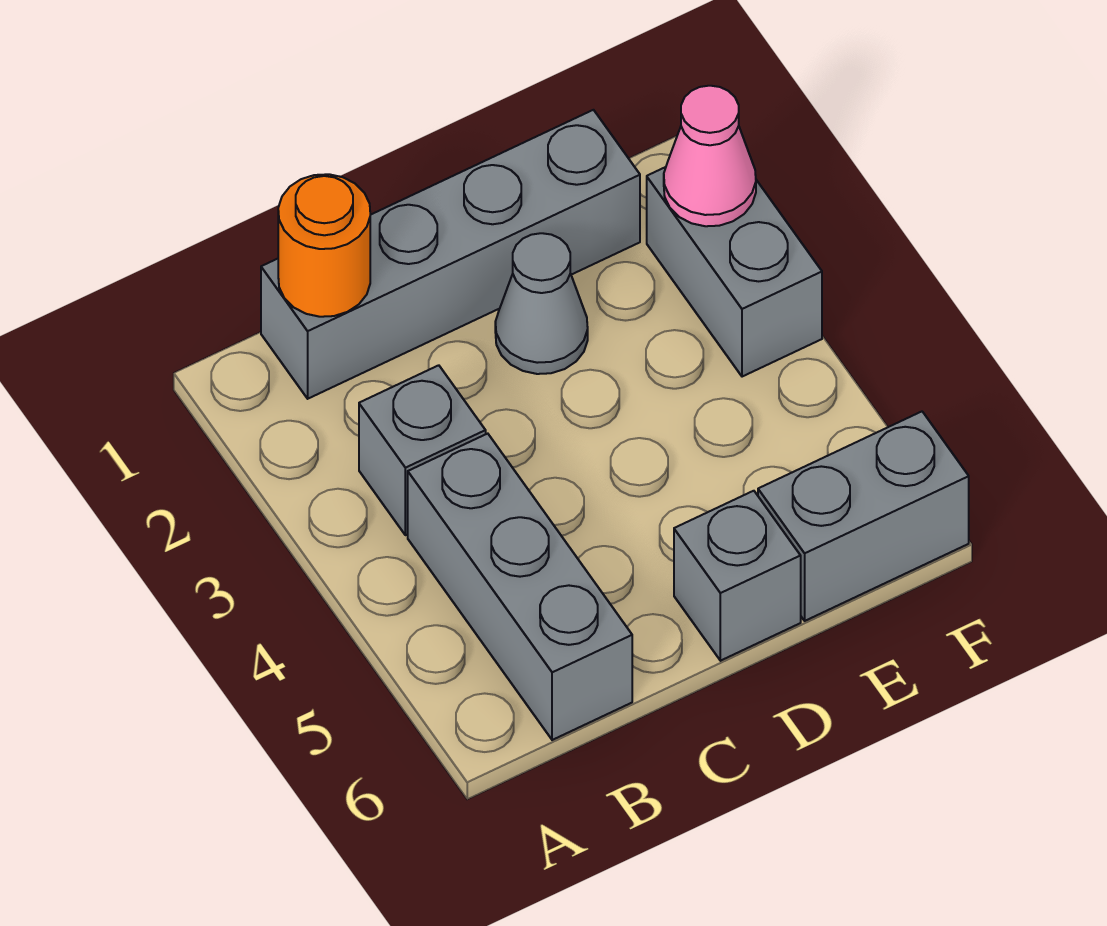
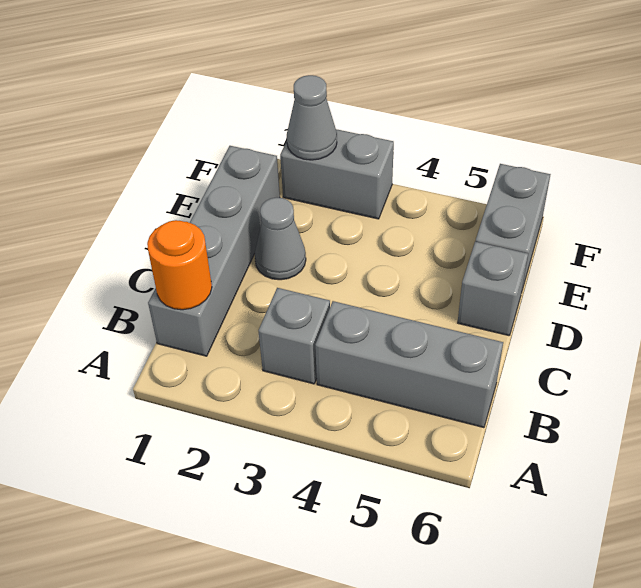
pink 1x1 cone [664,86,756,226] -> grey 1x1 cone [287,75,337,160]

